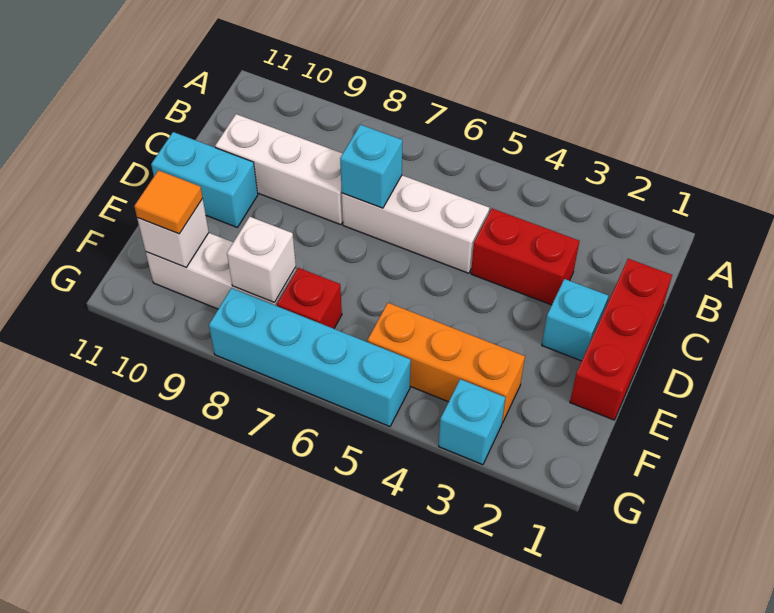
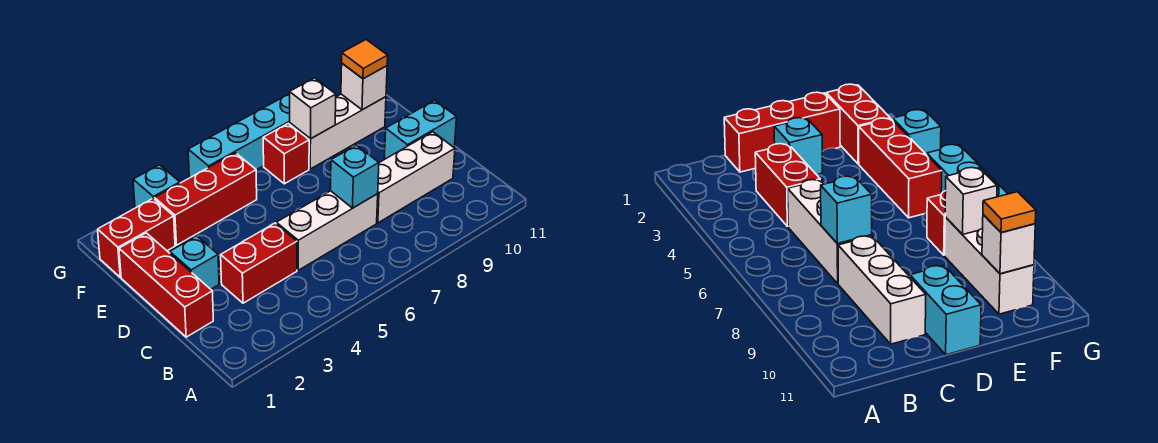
none -> red 1x2 brick [98,199,175,277]
orange 1x3 brick [367,303,525,423] -> red 1x3 brick [154,153,257,245]

